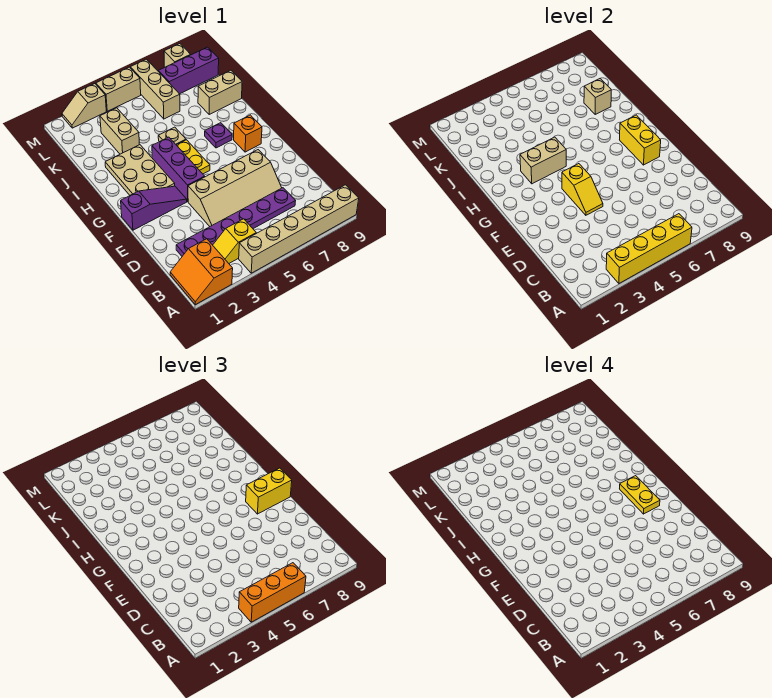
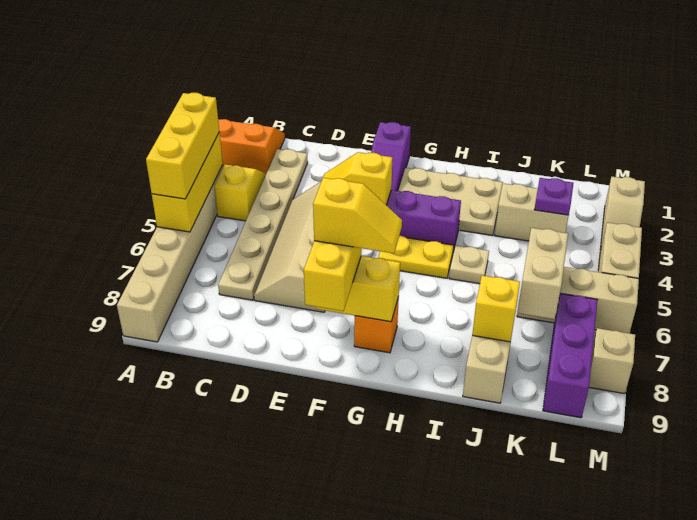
yellow 1x4 brick [606,214,692,283] -> yellow 1x3 brick [152,133,223,232]
orange 1x3 brick [239,563,306,622] -> yellow 1x3 brick [146,93,219,199]
purple 1x6 plate [176,188,295,256] -> tan 1x6 plate [218,149,308,300]
yellow 1x2 plate [620,476,660,514] -> yellow 1x2 slope [313,178,402,253]
tan 1x2 brick [520,137,566,184] -> tan 1x2 brick moved to [517,228,568,319]
purple 1x1 plate [205,123,232,148] -> purple 1x1 plate moved to [534,178,574,215]
tan 1x1 brick [584,79,611,114] -> yellow 1x1 brick [472,275,520,342]
tan 1x2 slope [62,84,106,128] -> tan 1x2 slope turned to [600,177,645,250]

